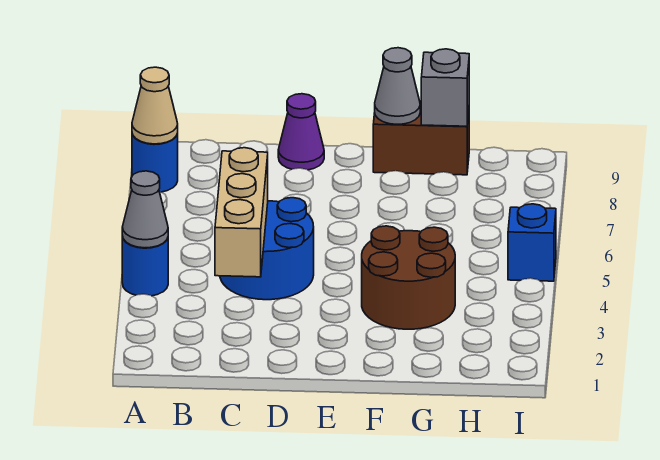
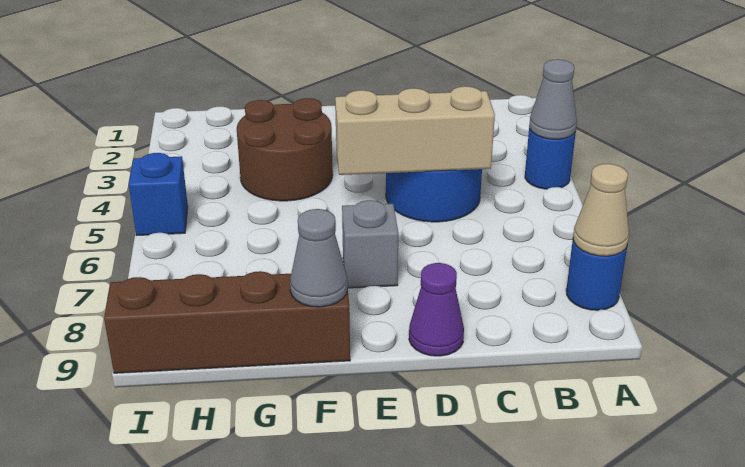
tan 1x3 brick [215,148,268,277] -> tan 1x3 brick turned to [335,86,495,175]
brown 1x2 brick [373,101,469,175] -> brown 1x4 brick [104,271,350,373]
grey 1x1 brick [421,49,469,126] -> grey 1x1 brick moved to [342,200,398,288]

